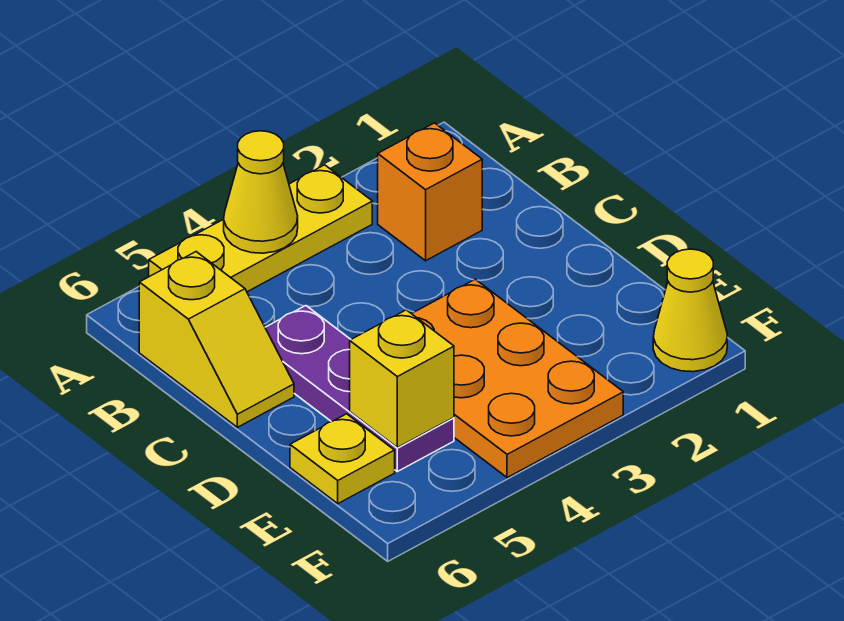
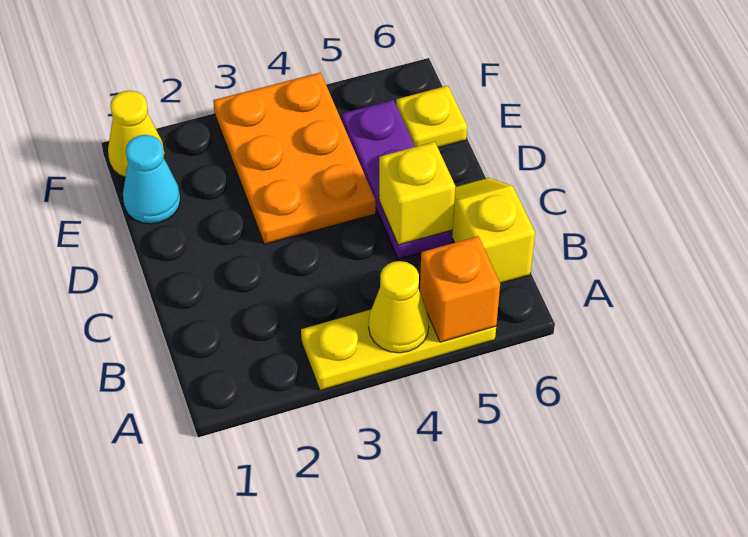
orange 1x1 brick [378,123,482,261] -> orange 1x1 brick moved to [420,236,500,342]
none -> cyan 1x1 cone [123,135,180,224]
yellow 1x1 brick [350,310,454,448] -> yellow 1x1 brick moved to [379,142,455,245]

